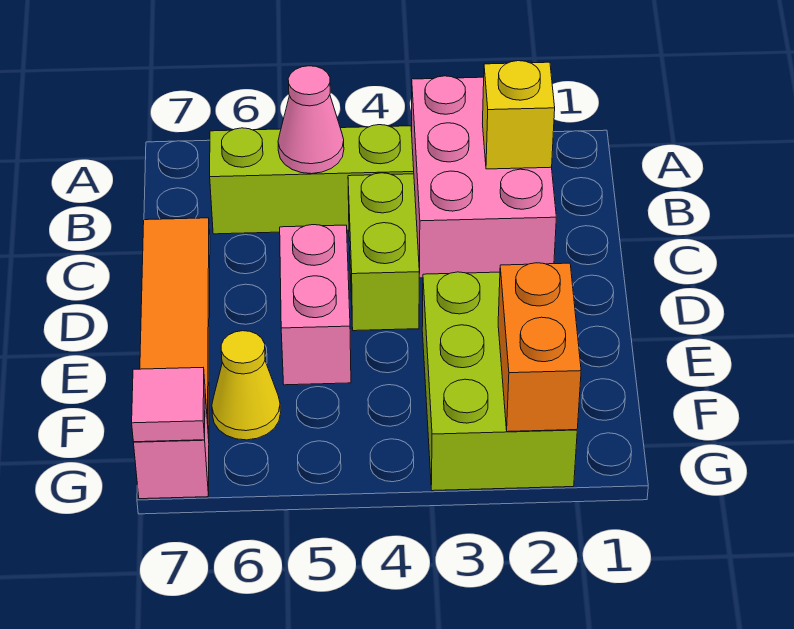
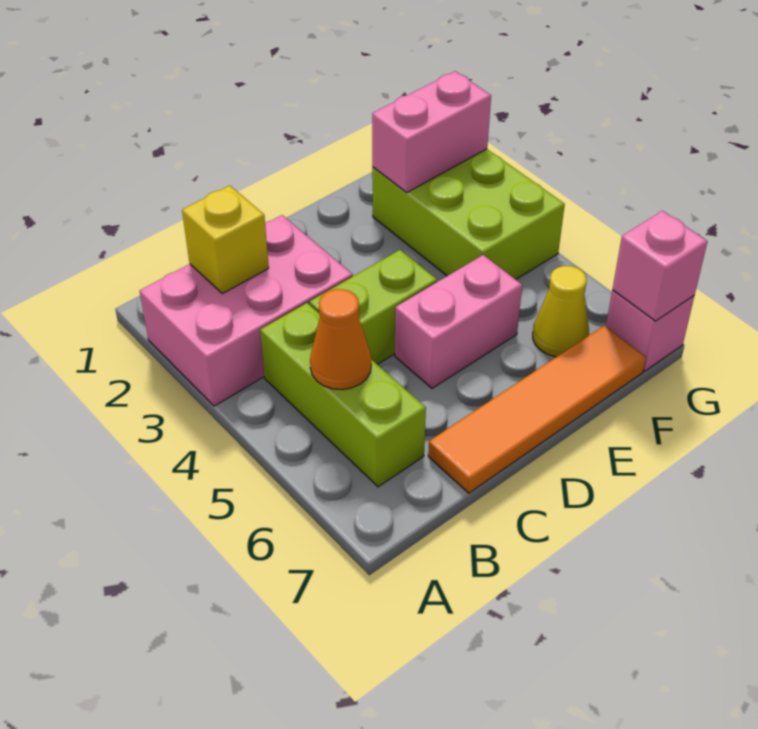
pink 1x1 cone [278,66,344,174] -> orange 1x1 cone [310,289,371,390]
lime 2x3 brick [422,272,577,491] -> lime 2x3 brick turned to [372,149,565,279]
orange 1x2 brick [498,263,581,432] -> pink 1x2 brick [372,71,491,192]
pink 1x1 tile [132,368,205,442] -> pink 1x1 brick [612,211,708,321]

